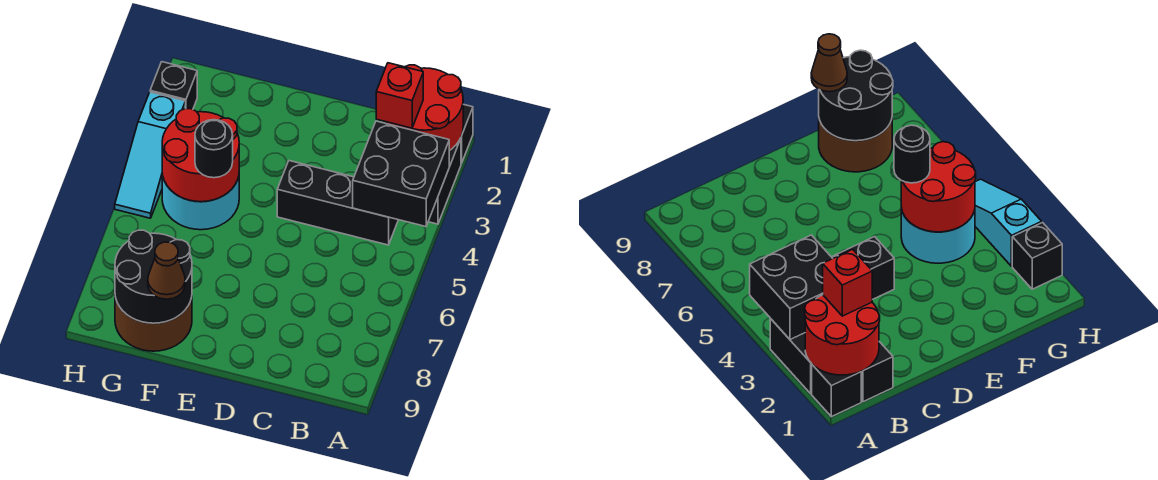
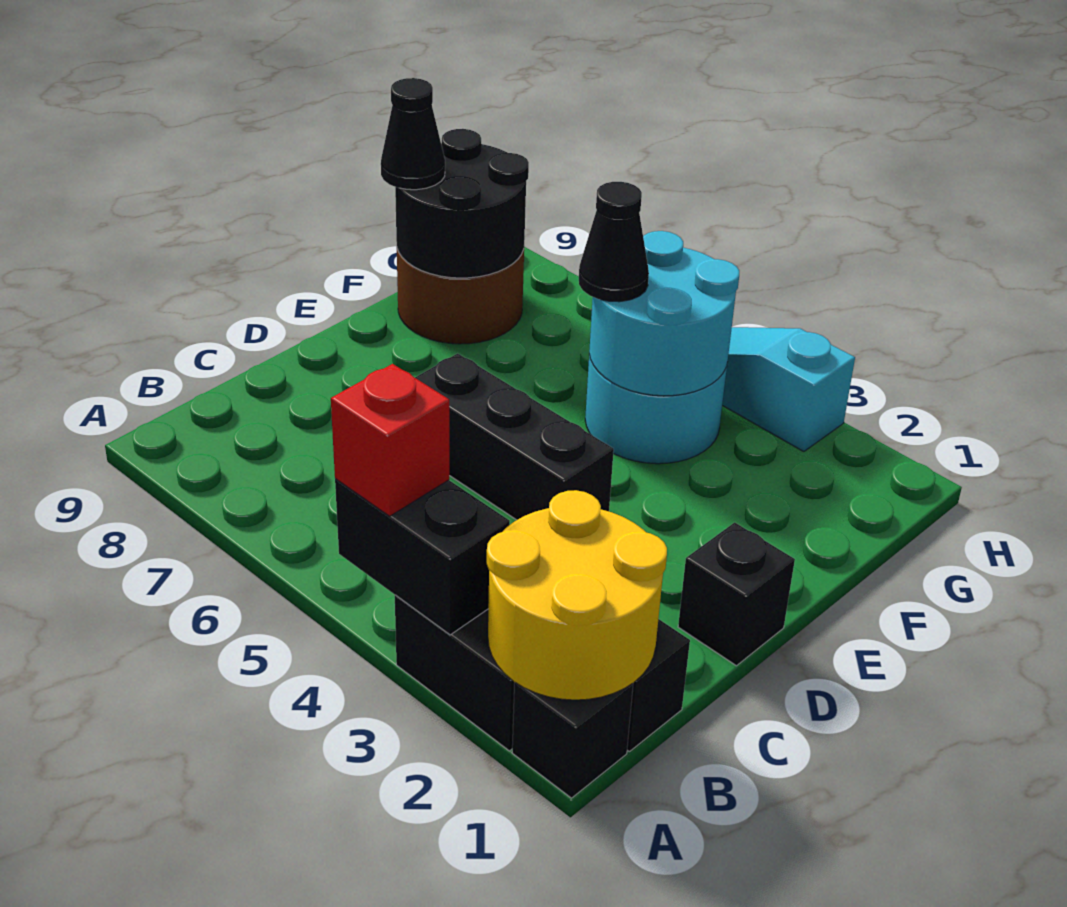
red 2x2 round brick [386,65,463,151] -> yellow 2x2 round brick [487,490,667,700]
black 2x2 brick [353,121,449,227] -> black 1x2 brick [335,479,510,635]
red 1x1 brick [376,63,423,128] -> red 1x1 brick moved to [331,364,449,516]
black 1x3 brick [277,161,398,245] -> black 1x3 brick turned to [415,353,614,520]
red 2x2 round brick [162,109,239,202] -> cyan 2x2 round brick [589,231,739,396]
black 1x1 round brick [195,120,233,178] -> black 1x1 cone [579,182,649,302]
brown 1x1 cone [148,242,185,299] -> black 1x1 cone [381,78,445,190]
black 1x1 brick [150,62,197,109] -> black 1x1 brick moved to [678,522,795,666]

